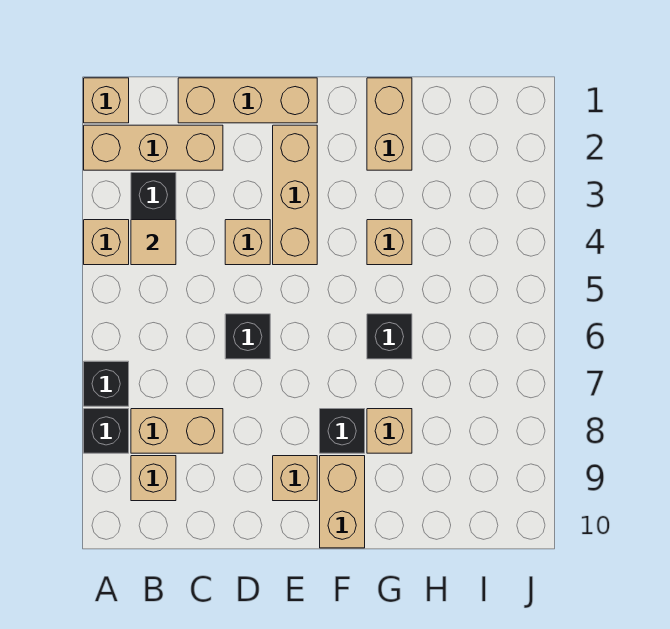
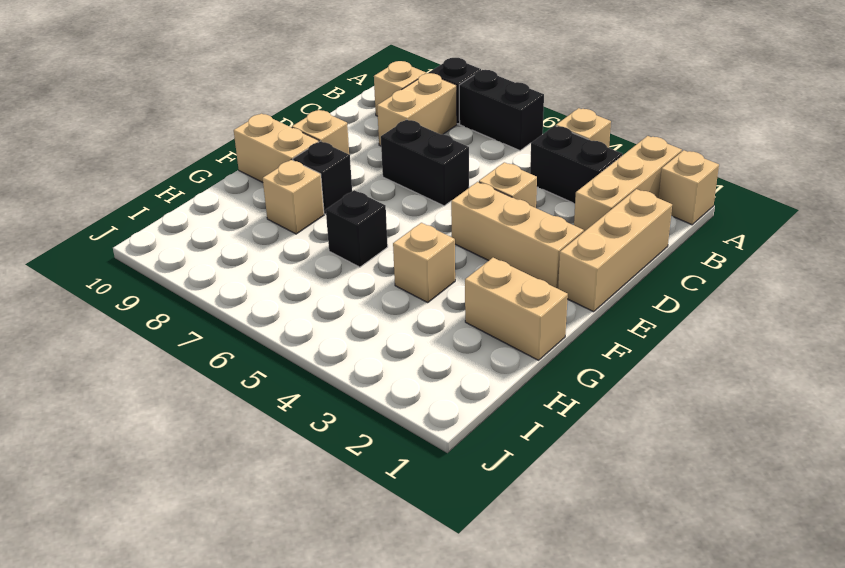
black 1x1 brick [84,361,129,406] -> black 1x2 brick [459,70,544,151]
tan 1x1 tile [131,220,176,265] -> none
black 1x1 brick [225,314,270,359] -> black 1x2 brick [381,119,469,206]

